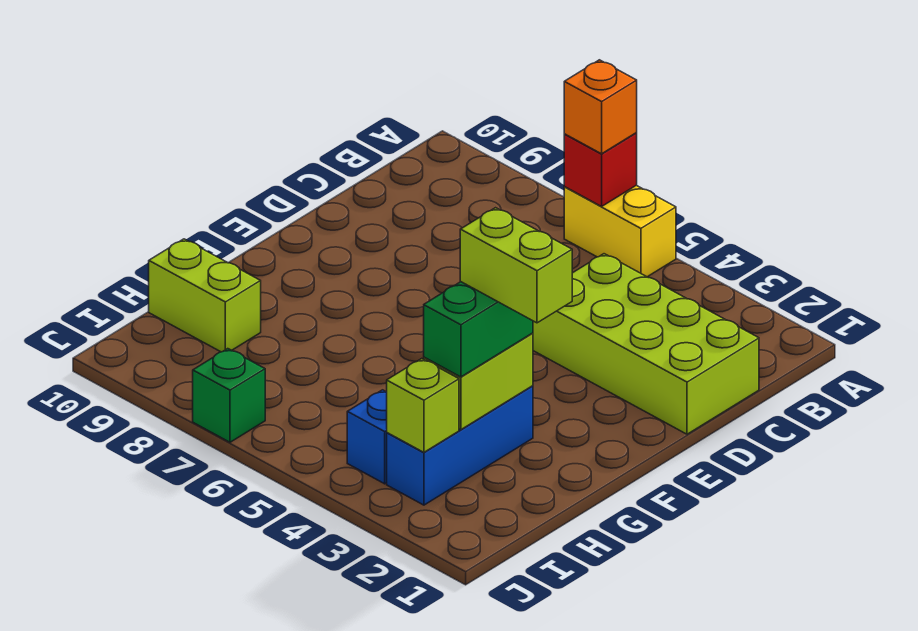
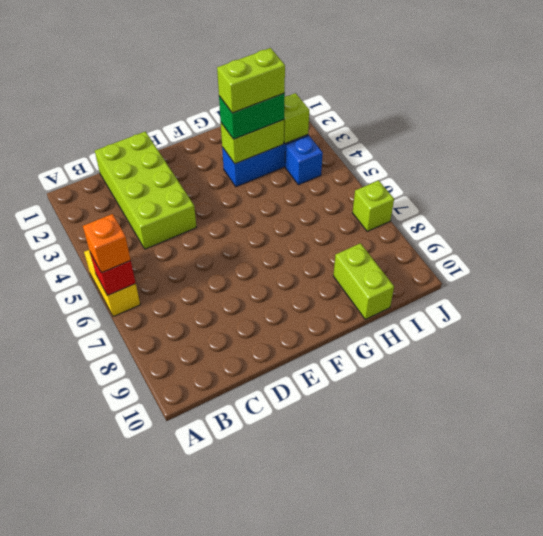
lime 1x2 brick [460,208,572,323] -> lime 1x2 brick turned to [217,48,285,113]
green 1x1 brick [193,349,265,442] -> lime 1x1 brick [353,180,394,231]

